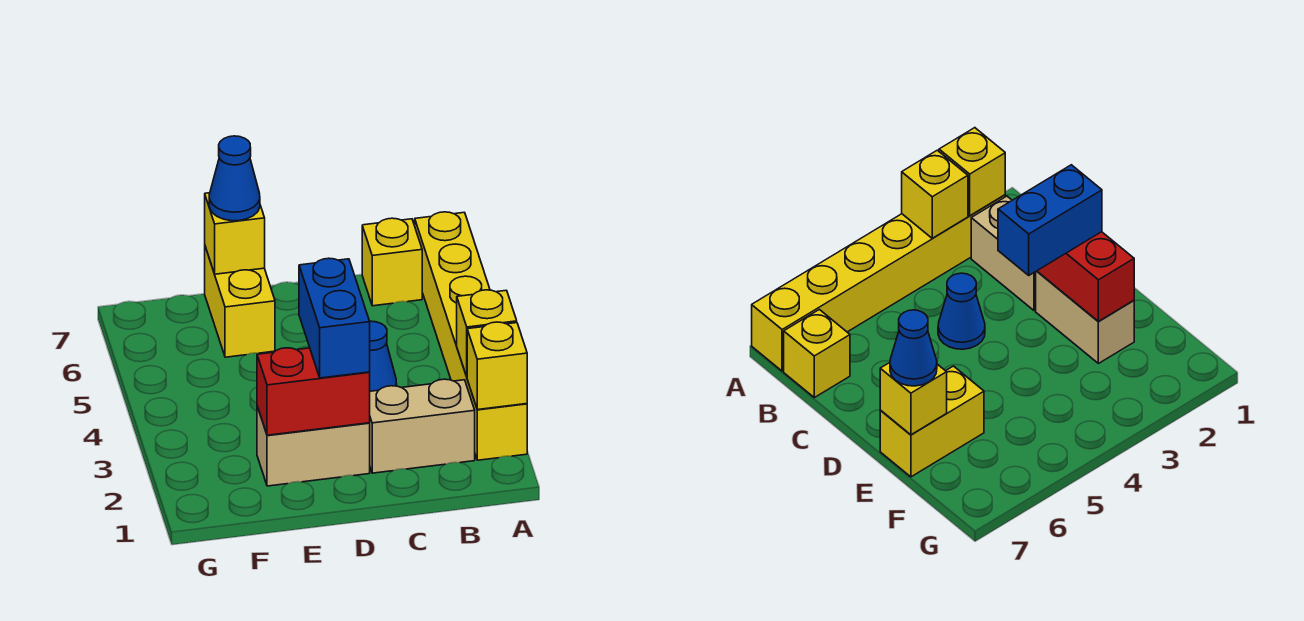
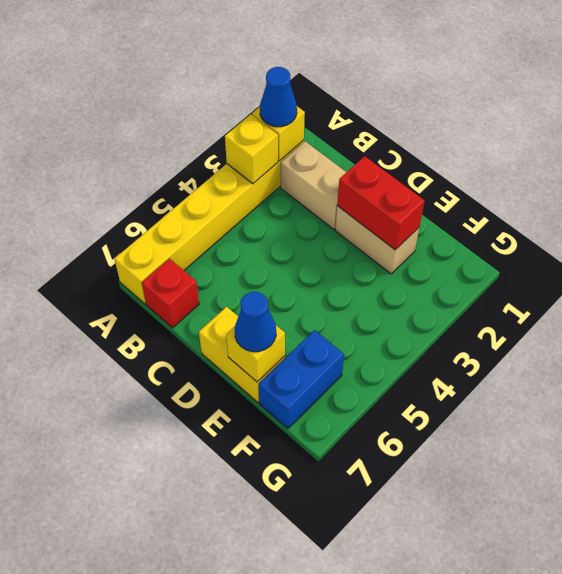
yellow 1x1 brick [362,218,422,306] -> red 1x1 brick [142,259,199,328]
blue 1x1 cone [370,321,397,391] -> blue 1x1 cone moved to [260,67,297,127]
blue 1x2 brick [299,258,370,378] -> blue 1x2 brick moved to [259,330,344,429]
yellow 1x2 brick [205,247,275,357] -> yellow 1x2 brick turned to [199,307,285,402]

